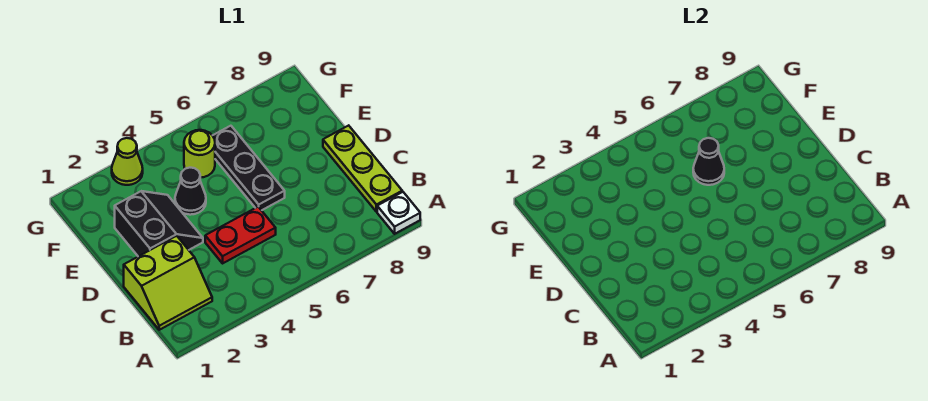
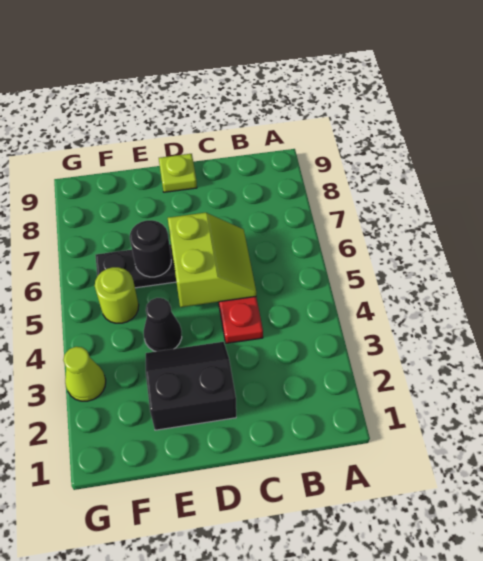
white 1x1 plate [377,192,420,234] -> none
lime 2x2 slope [124,236,212,330] -> lime 2x2 slope moved to [168,213,256,307]
lime 1x3 plate [323,125,402,212] -> lime 1x1 plate [159,154,197,192]
black 1x1 cone [693,138,724,185] -> black 1x1 round brick [130,220,171,277]

